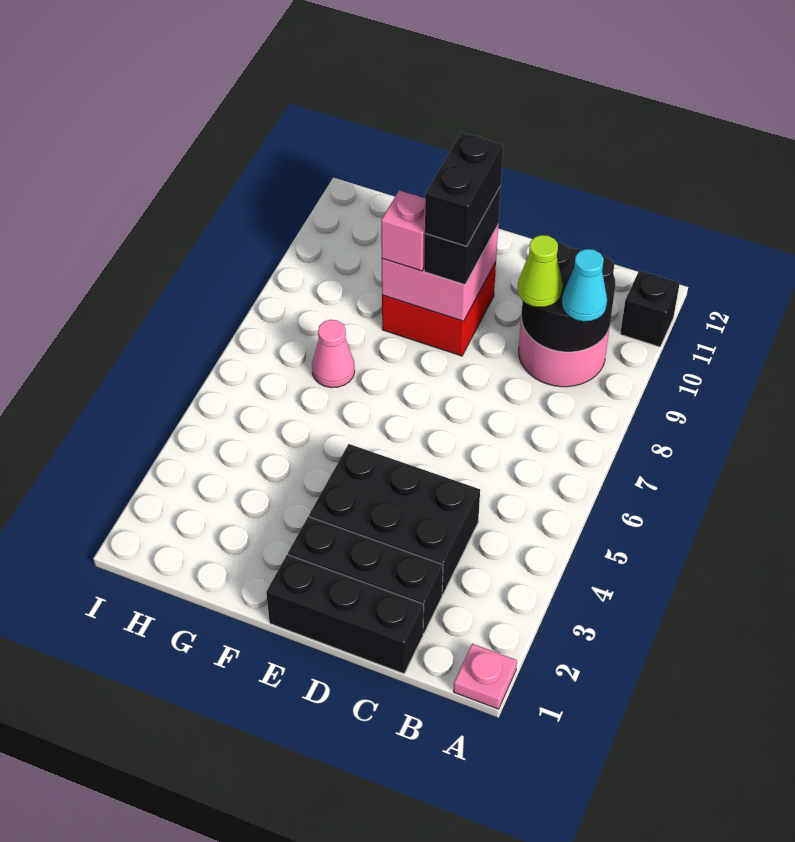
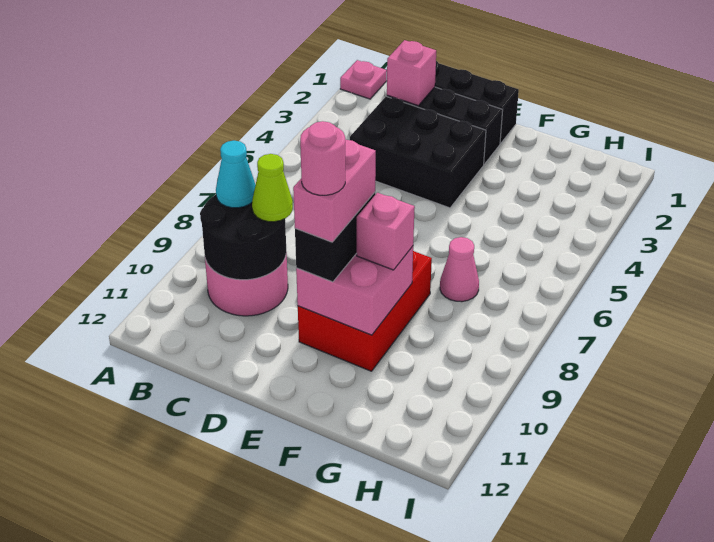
black 1x1 brick [620,270,680,347] -> none
none -> pink 1x1 brick [387,40,436,106]
red 2x2 brick [382,262,496,356] -> red 2x3 brick [298,251,432,371]
black 1x2 brick [425,132,503,246] -> pink 1x2 brick [293,140,376,242]
none -> pink 1x1 round brick [300,121,345,195]

